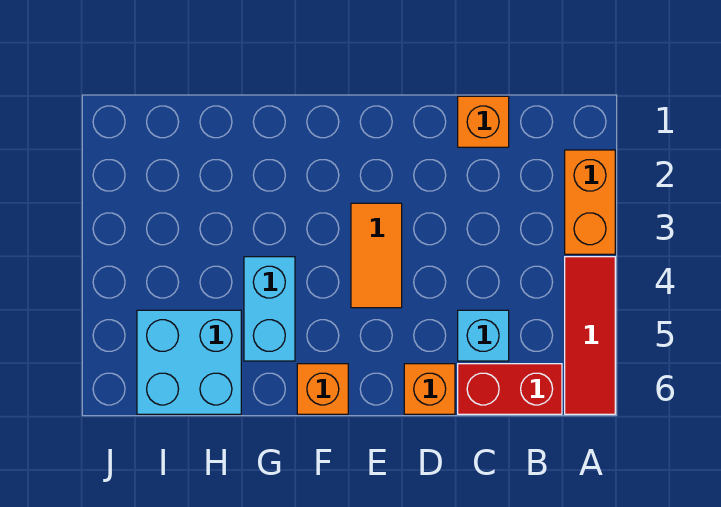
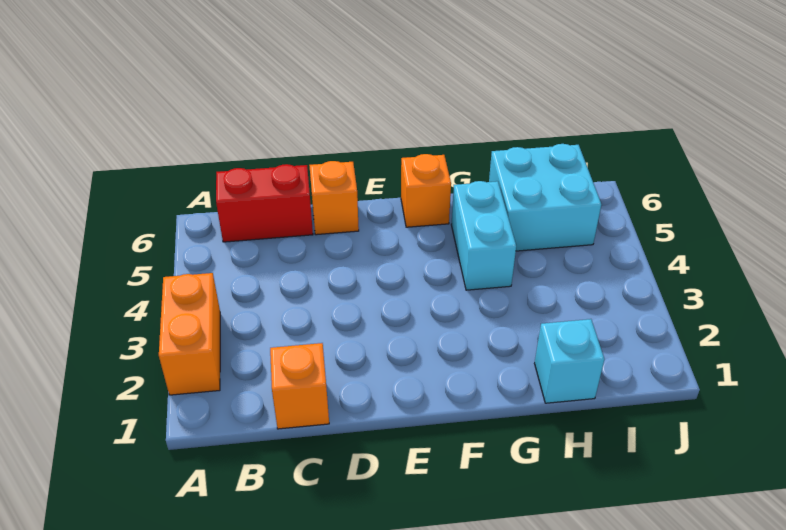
red 1x3 tile [565,257,615,414] -> none
cyan 1x1 brick [458,310,509,361] -> cyan 1x1 brick moved to [535,319,604,403]
orange 1x2 tile [351,203,402,308] -> none

